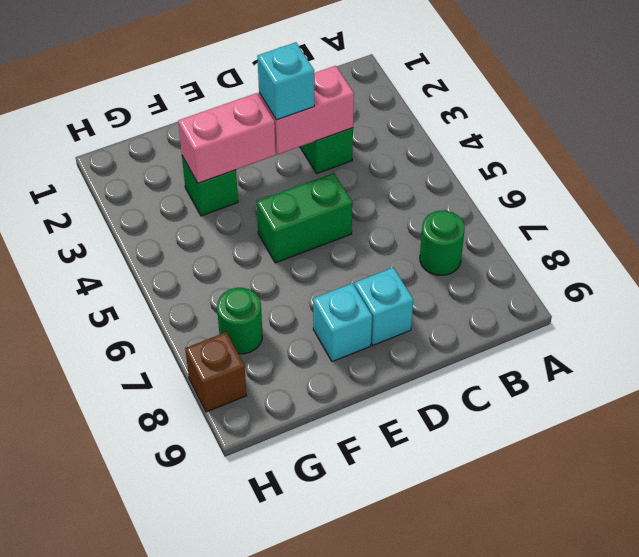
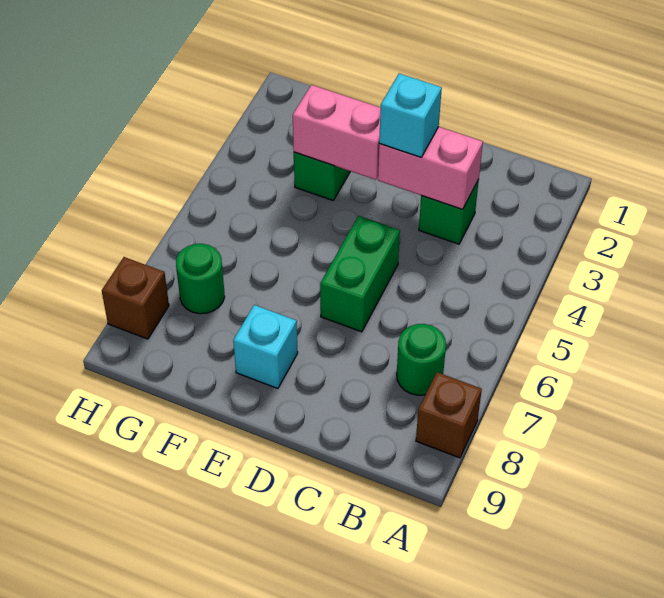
none -> brown 1x1 brick [416,372,482,458]
green 1x2 brick [257,173,352,263] -> green 1x2 brick turned to [320,216,400,332]
cyan 1x1 brick [354,268,413,345] -> none

